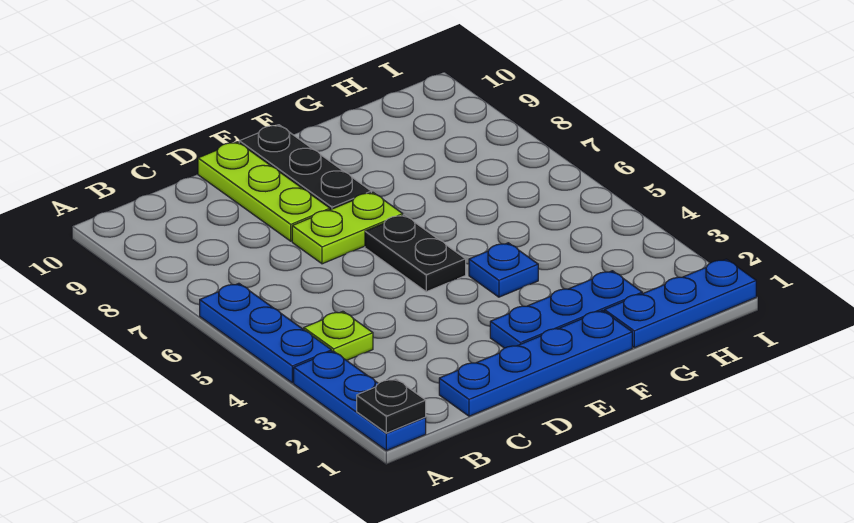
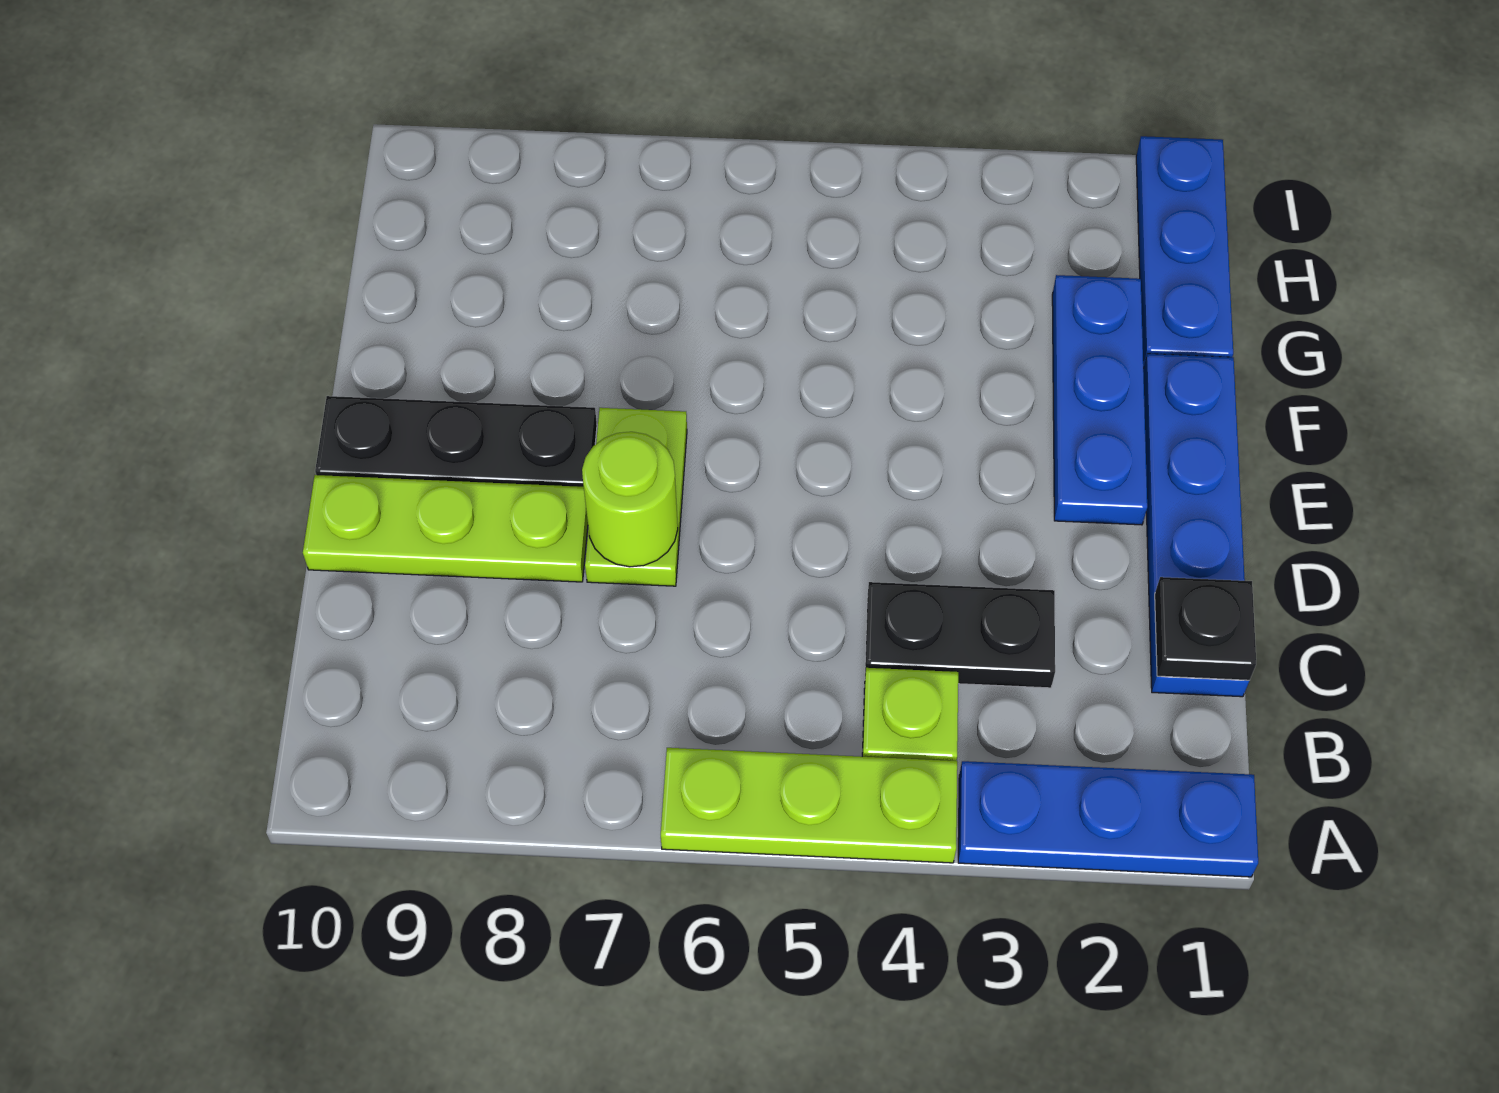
black 1x1 plate [357,379,426,433] -> black 1x1 plate moved to [1155,577,1256,680]
blue 1x3 plate [200,283,332,383] -> lime 1x3 plate [661,748,957,863]
none -> lime 1x1 round brick [582,432,678,567]
black 1x2 plate [365,215,466,292] -> black 1x2 plate moved to [865,582,1055,688]
blue 1x1 plate [469,243,538,297] -> none

